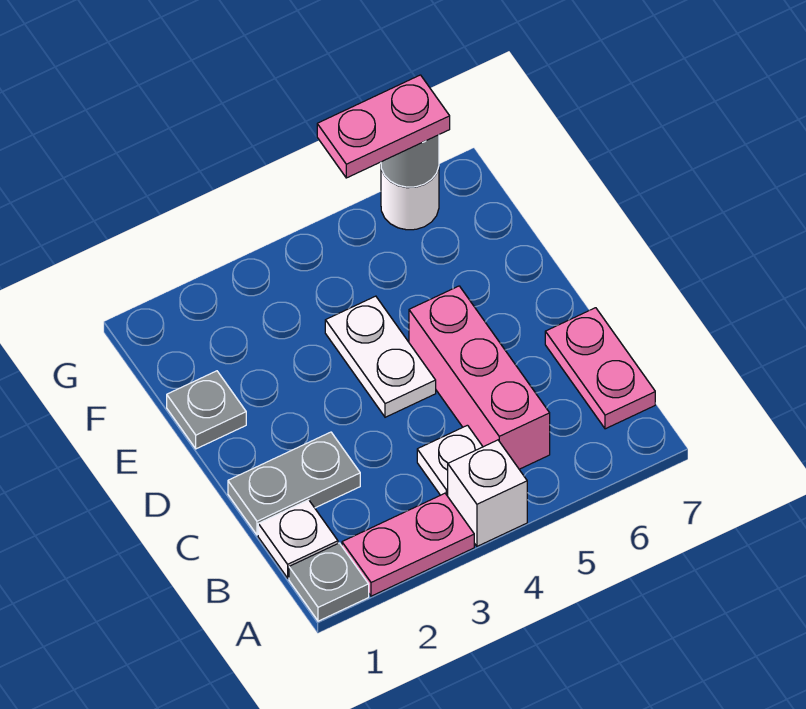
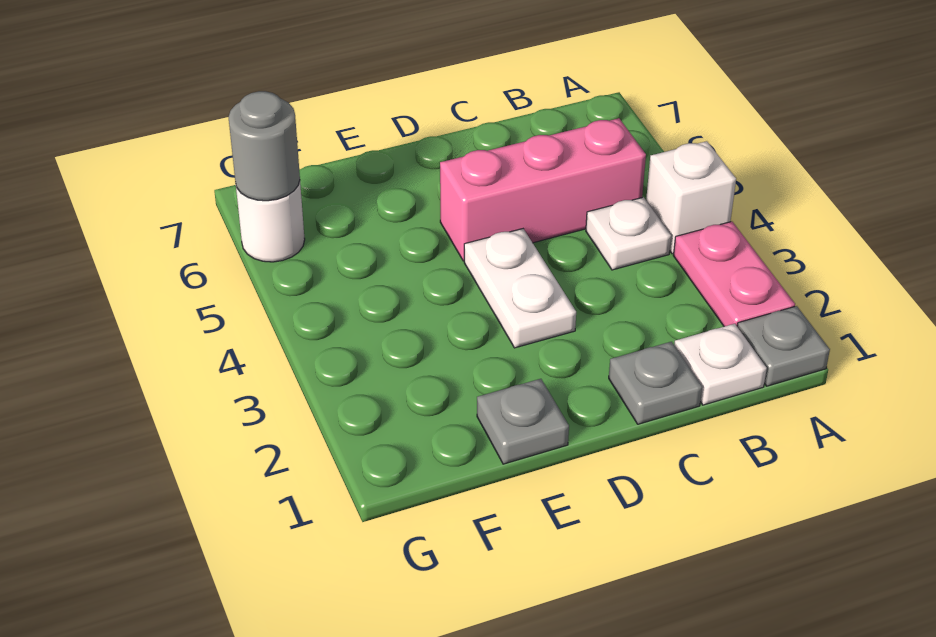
pink 1x2 plate [545,308,655,429] -> none
grey 1x2 plate [228,432,360,535] -> grey 1x1 plate [609,342,702,424]
white 1x2 plate [325,296,436,417] -> white 1x2 plate turned to [464,229,576,348]
pink 1x2 plate [317,75,450,178] -> none

